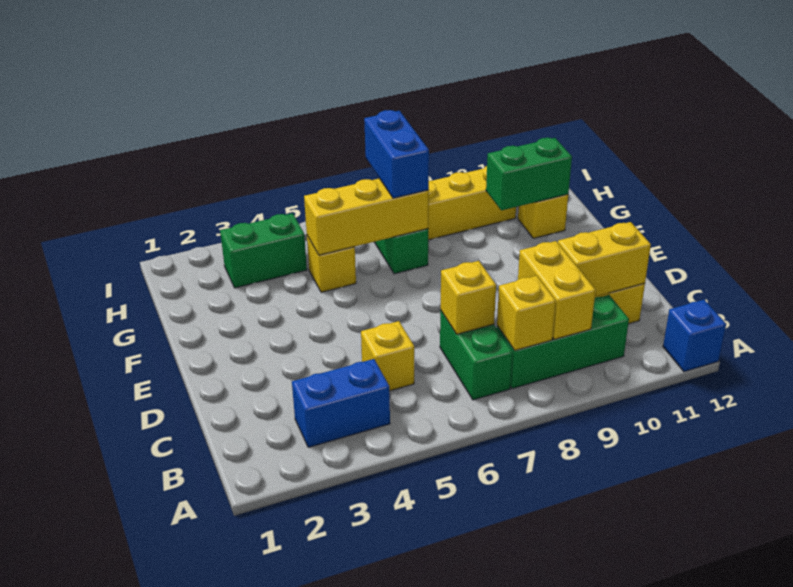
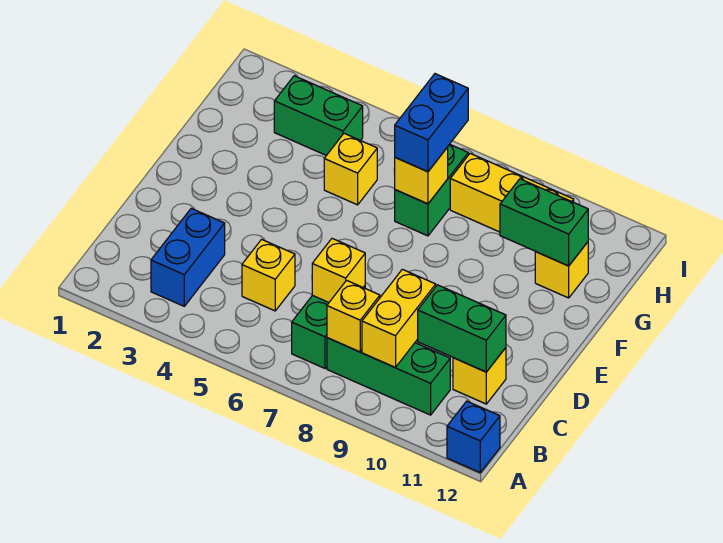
blue 1x2 brick [292,359,390,447] -> blue 1x2 brick turned to [151,208,225,306]
yellow 1x2 brick [558,222,651,297] -> green 1x2 brick [418,285,506,372]
yellow 1x3 brick [304,178,429,255] -> yellow 1x1 brick [395,147,448,204]

